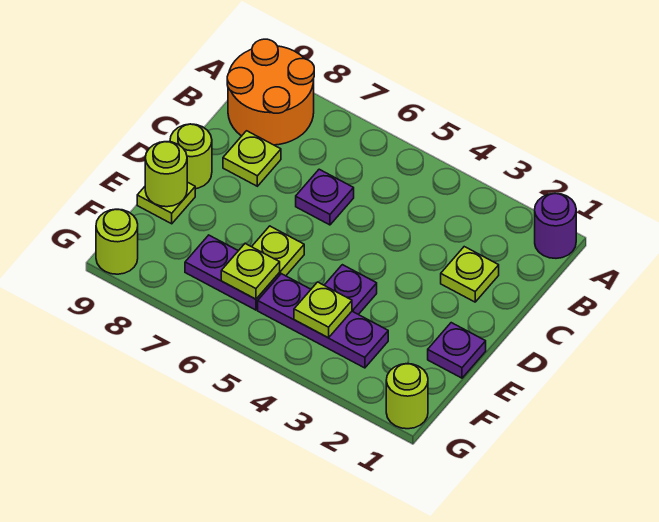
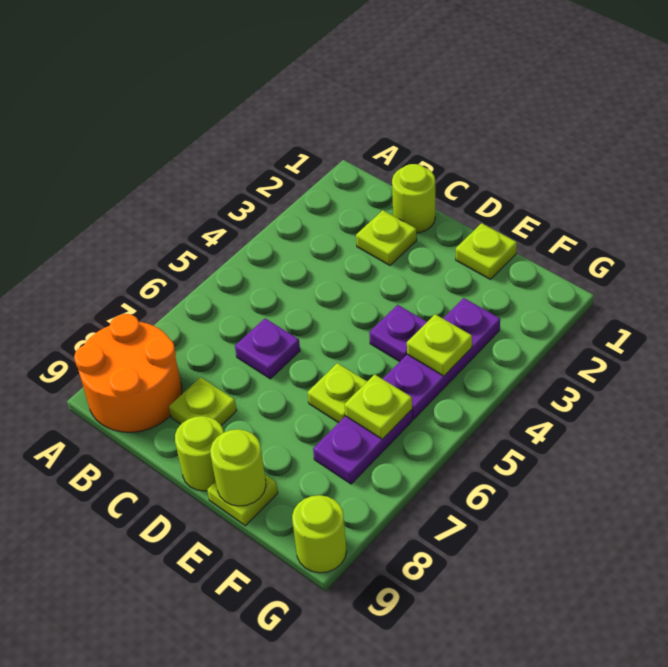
purple 1x1 round brick [535,193,576,258] -> none
purple 1x1 plate [428,323,486,378] -> lime 1x1 plate [456,223,517,279]
lime 1x1 round brick [386,364,428,429] -> lime 1x1 round brick moved to [392,164,435,233]

